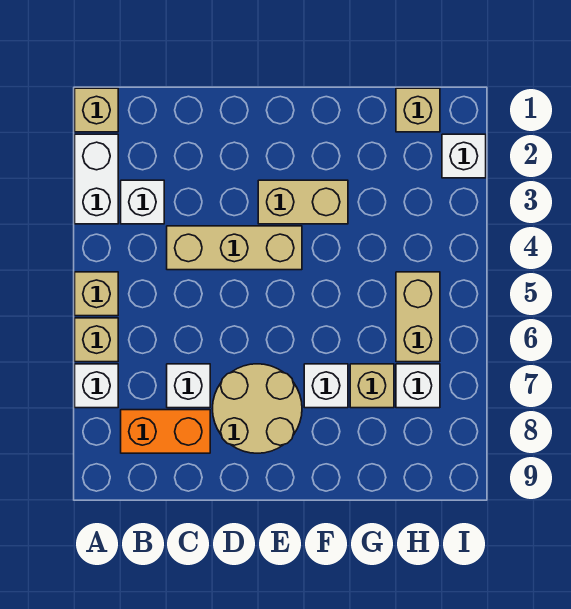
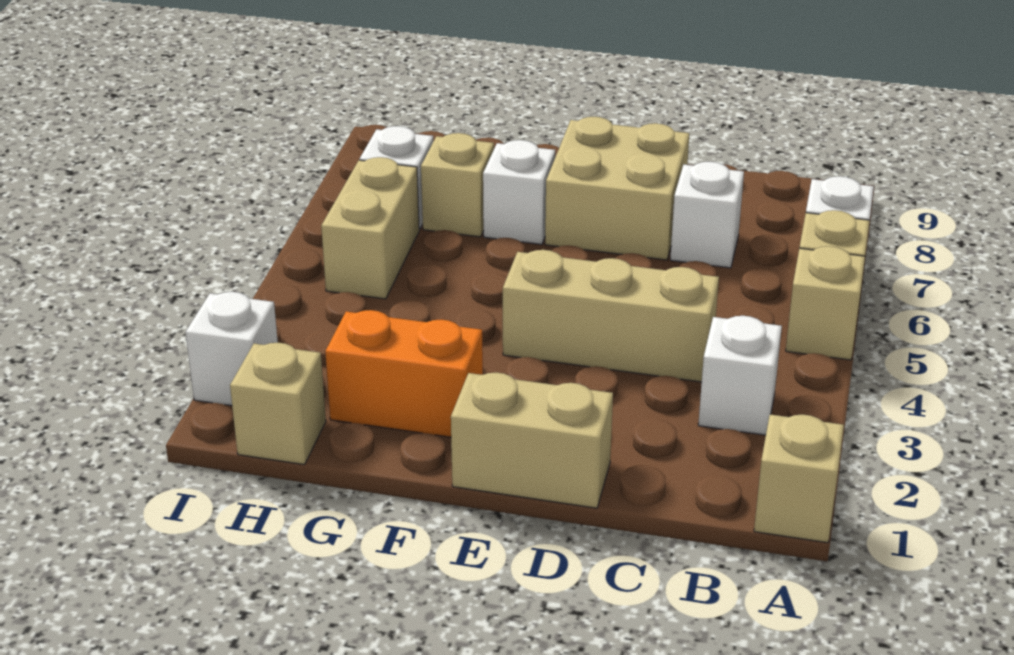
white 1x2 brick [75,134,118,224] -> none
orange 1x2 brick [121,410,210,453] -> orange 1x2 brick moved to [325,310,483,437]
tan 2x2 round brick [212,364,302,453] -> tan 2x2 brick [545,117,689,260]
tan 1x2 brick [258,180,348,224] -> tan 1x2 brick moved to [451,372,613,508]

